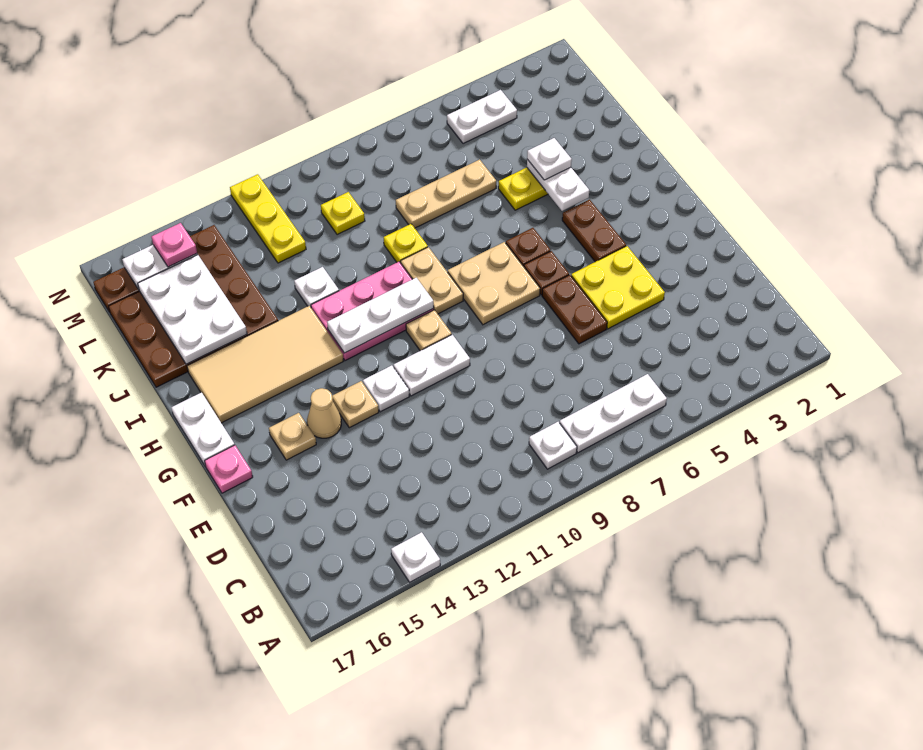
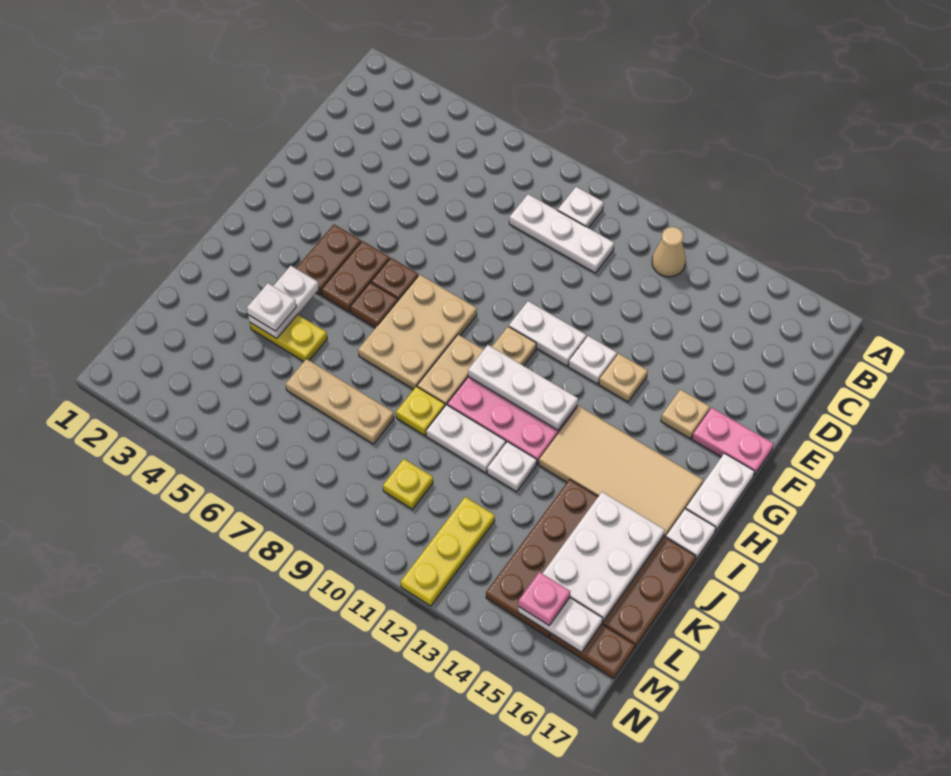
white 1x1 plate [391,532,440,582] -> white 1x1 plate moved to [666,509,716,560]
white 1x3 plate [560,374,667,453] -> white 1x3 plate moved to [509,194,614,273]
yellow 2x2 plate [571,246,665,329] -> none
brown 1x2 plate [542,275,607,344] -> brown 1x2 plate moved to [321,241,390,312]
tan 1x1 cone [307,388,341,438] -> tan 1x1 cone moved to [652,227,686,277]
pink 1x1 plate [205,445,253,493] -> pink 1x2 plate [692,408,773,475]
tan 2x2 plate [448,242,540,325] -> tan 2x3 plate [358,275,477,389]
white 1x2 plate [447,90,517,144] -> white 1x2 plate moved to [426,405,506,473]

